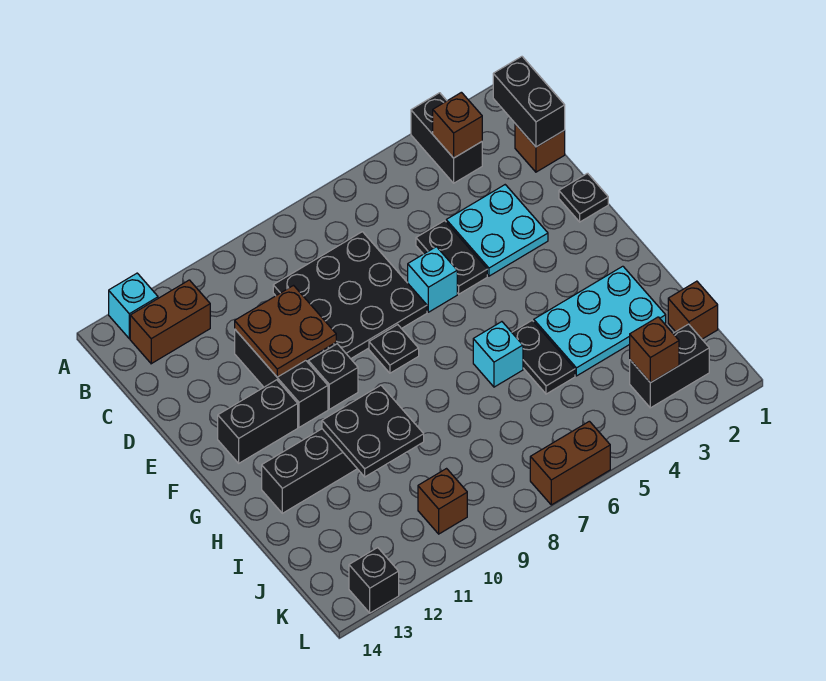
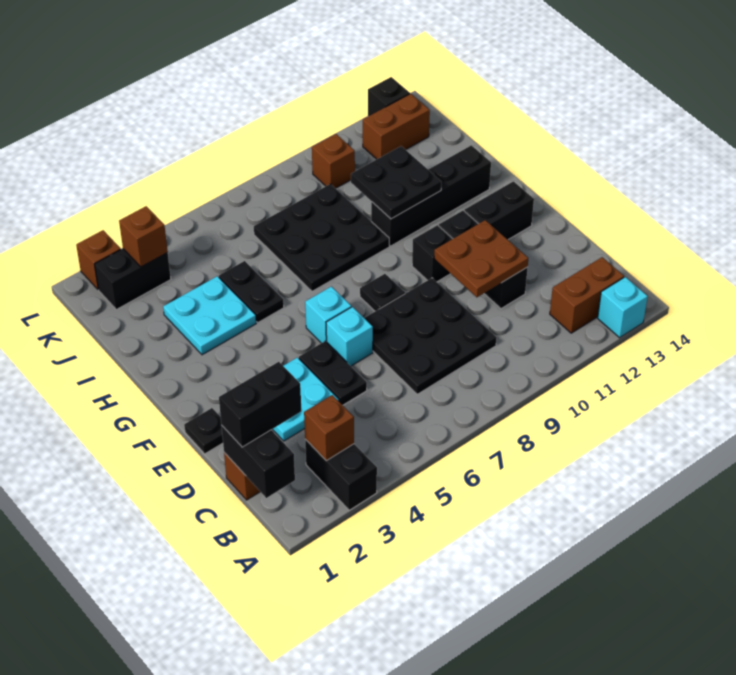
none -> black 1x2 brick [219,362,301,447]
cyan 2x3 plate [534,266,666,376] -> cyan 2x2 plate [163,276,256,355]
cyan 1x1 brick [473,322,523,387] -> cyan 1x1 brick moved to [305,287,351,343]
none -> black 3x3 plate [254,184,389,291]
brown 1x1 brick [668,281,718,339] -> brown 1x1 brick moved to [76,230,121,290]
brown 1x2 brick [530,421,610,505] -> brown 1x2 brick moved to [363,94,430,159]

